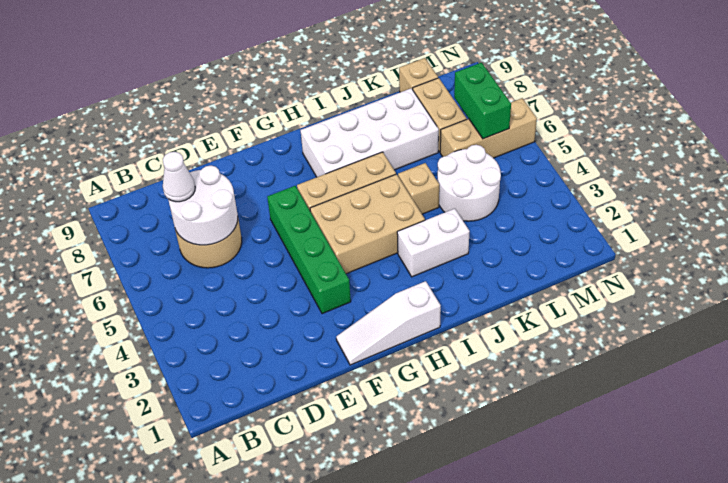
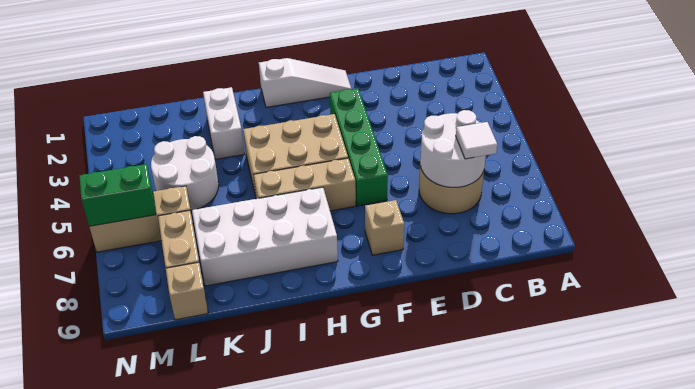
white 1x1 cone [163,152,195,202] -> white 1x1 tile [456,122,497,159]
white 1x2 brick [397,209,470,277] -> white 1x2 brick turned to [203,87,244,159]
tan 1x1 brick [398,163,439,214] -> tan 1x1 brick moved to [365,200,404,255]
green 1x2 brick [454,63,511,139] -> green 1x2 brick turned to [79,164,156,227]

